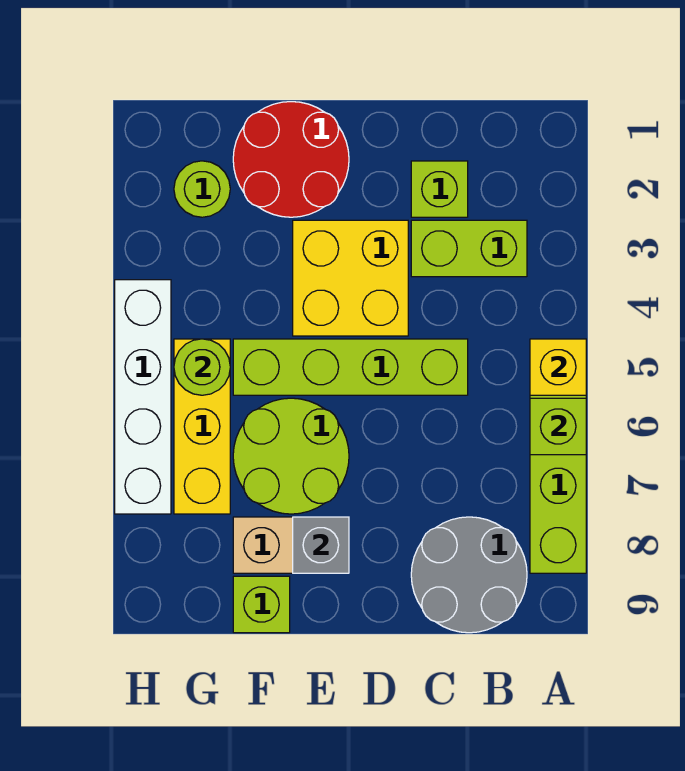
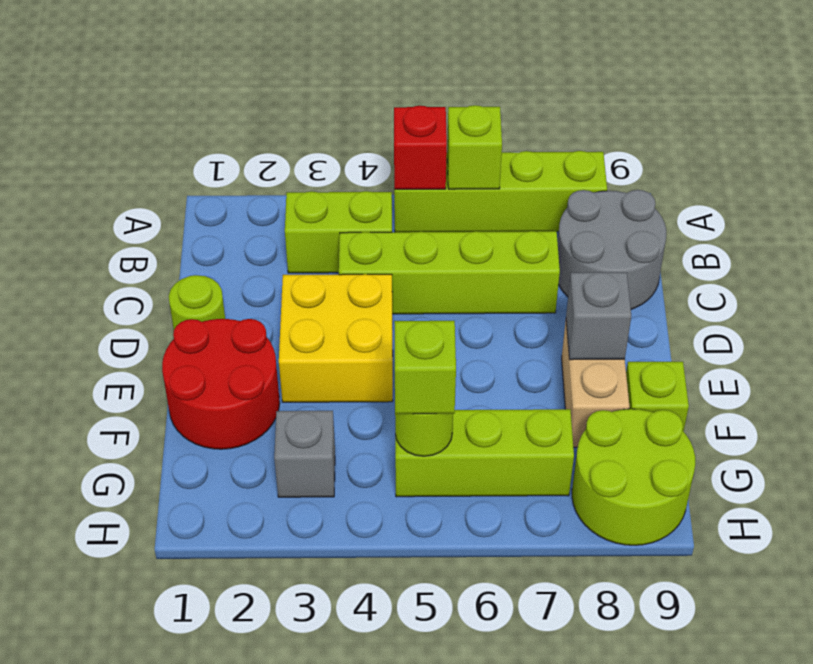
yellow 1x1 brick [530,339,586,395] -> red 1x1 brick [394,106,447,189]
lime 1x2 brick [411,220,527,277] -> lime 1x2 brick turned to [285,191,392,273]
lime 1x1 brick [411,161,468,217] -> lime 1x1 brick moved to [394,321,456,414]
lime 1x4 brick [233,339,468,395] -> lime 1x4 brick turned to [339,231,560,314]
lime 2x2 round brick [233,398,349,514] -> lime 2x2 round brick moved to [572,409,695,545]
lime 1x1 round brick [174,161,230,217] -> lime 1x1 round brick moved to [169,275,225,329]
none -> grey 1x1 brick [274,411,335,497]
yellow 1x3 brick [174,339,230,514] -> lime 1x3 brick [395,409,574,497]
white 1x4 brick [115,280,171,514] -> none

